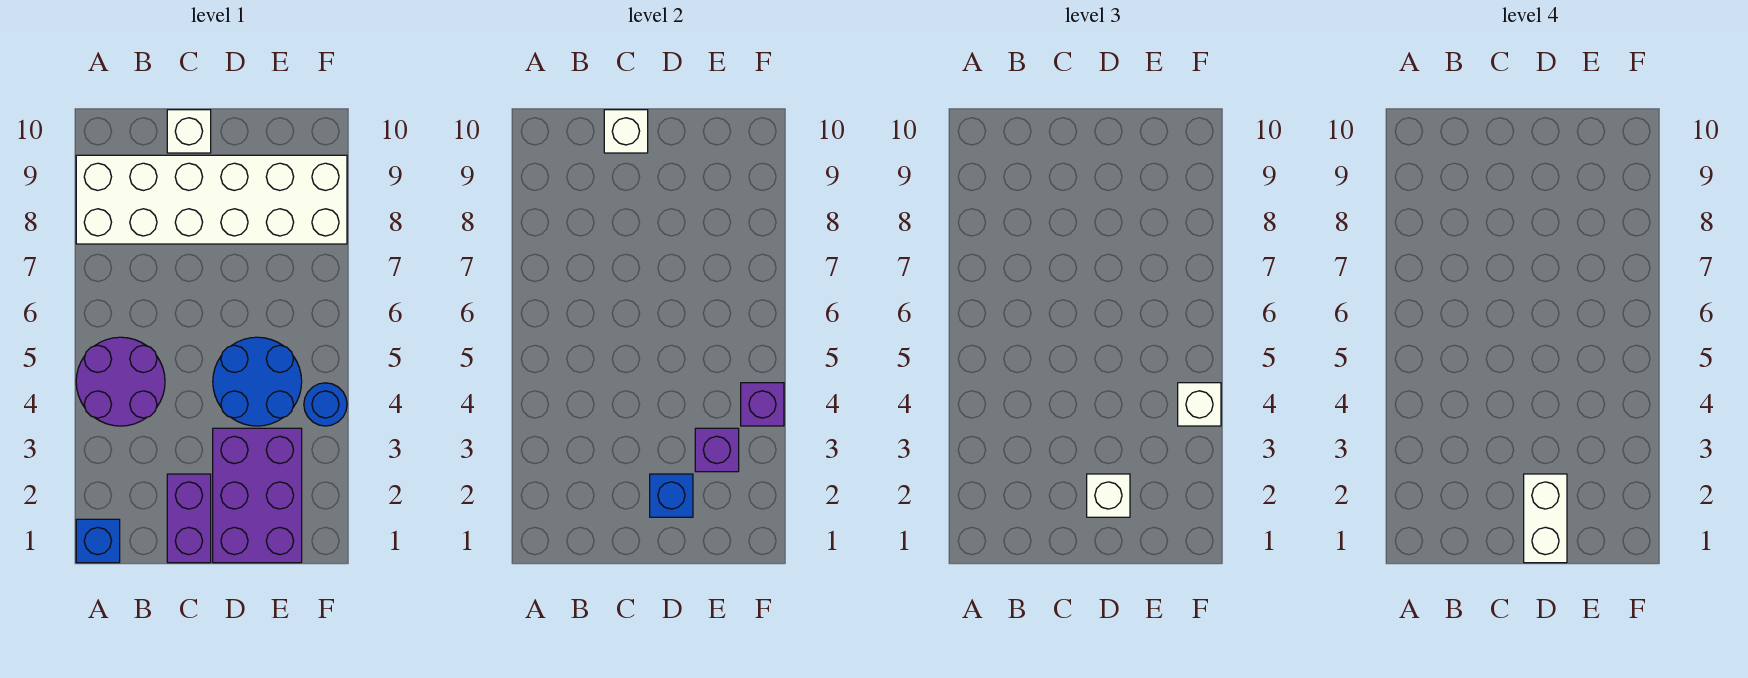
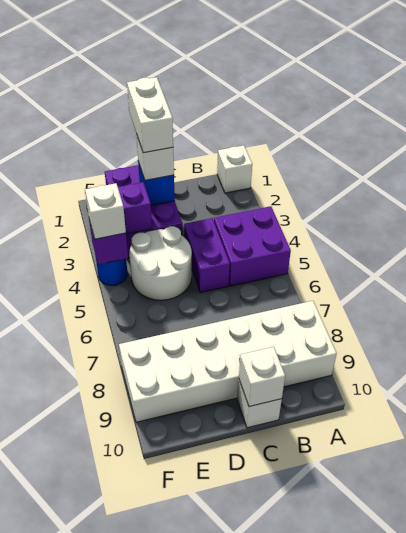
blue 1x1 brick [76,519,120,563] -> white 1x1 brick [217,145,252,193]
purple 2x2 round brick [76,337,165,426] -> purple 2x2 brick [214,206,291,286]
purple 1x2 brick [167,474,211,563] -> purple 1x2 brick moved to [184,218,230,293]
blue 2x2 round brick [213,337,302,426] -> white 2x2 round brick [129,226,192,300]

